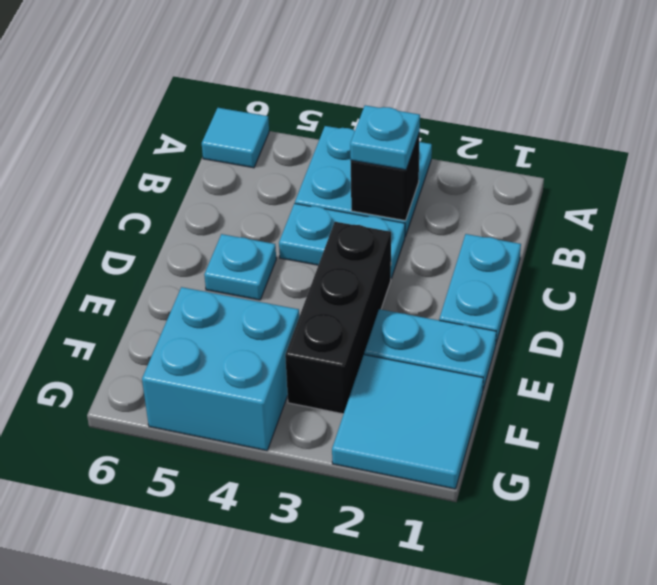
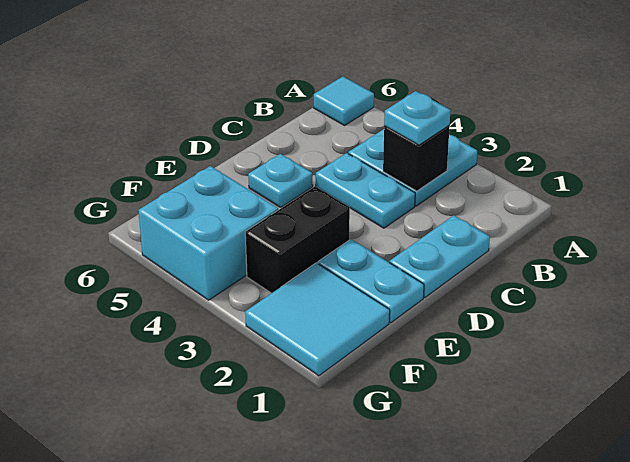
black 1x3 brick [285,222,391,414] -> black 1x2 brick [245,186,350,293]

